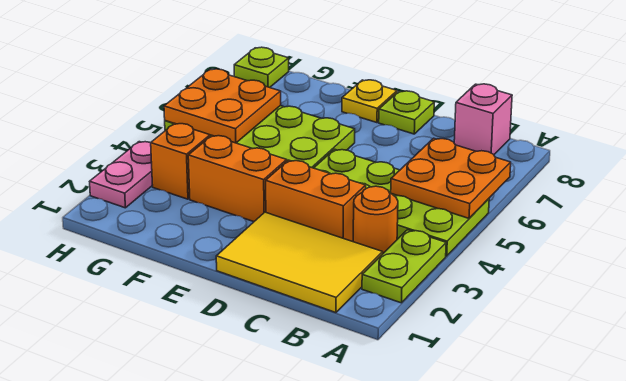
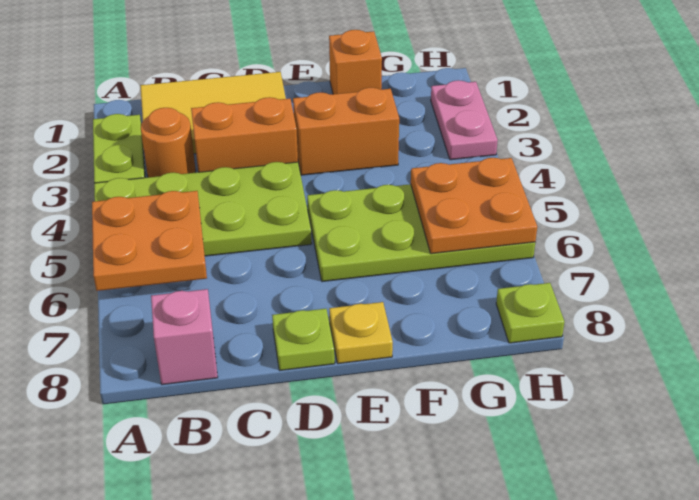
orange 1x1 brick [151,123,210,199] -> orange 1x1 brick moved to [329,30,382,94]

